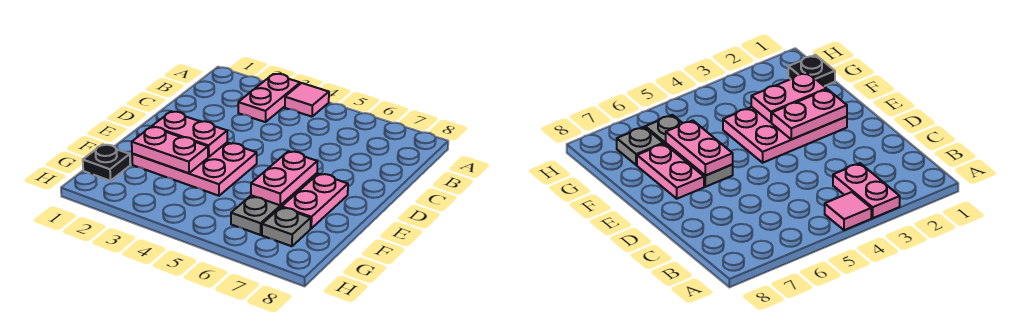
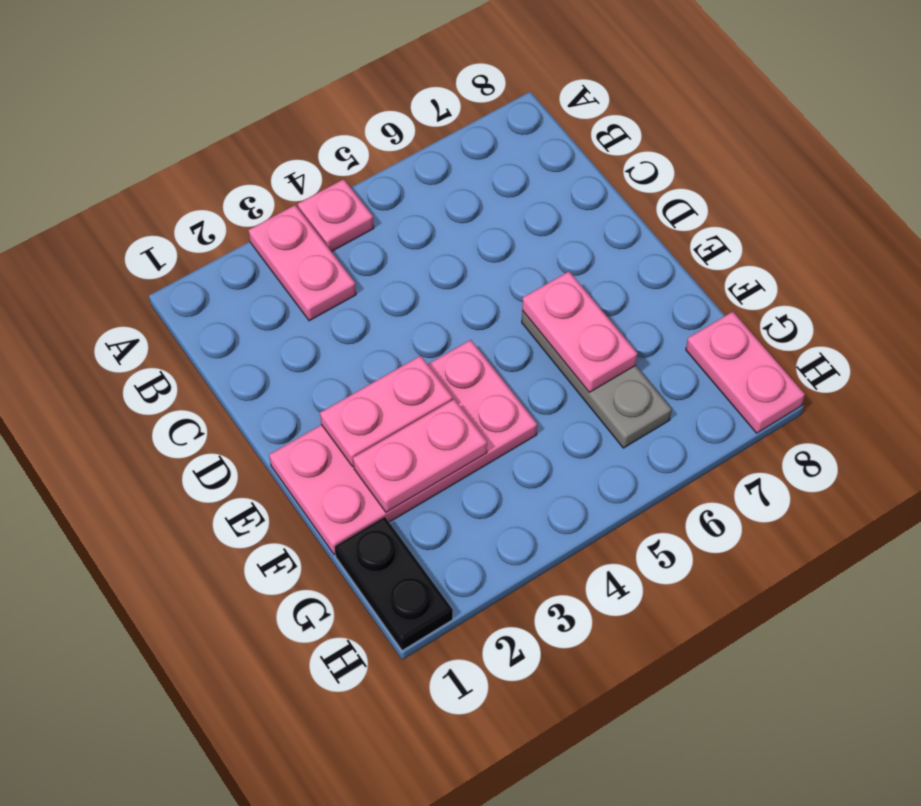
pink 1x1 tile [285,83,329,117] -> pink 1x1 plate [298,179,374,252]
pink 2x3 plate [132,142,257,196] -> pink 2x4 plate [269,340,537,555]
pink 1x2 plate [282,174,348,228] -> pink 1x2 plate moved to [686,312,805,433]
black 1x1 plate [83,144,130,181] -> black 1x2 plate [335,517,453,650]
grey 1x1 plate [262,207,311,246] -> none

